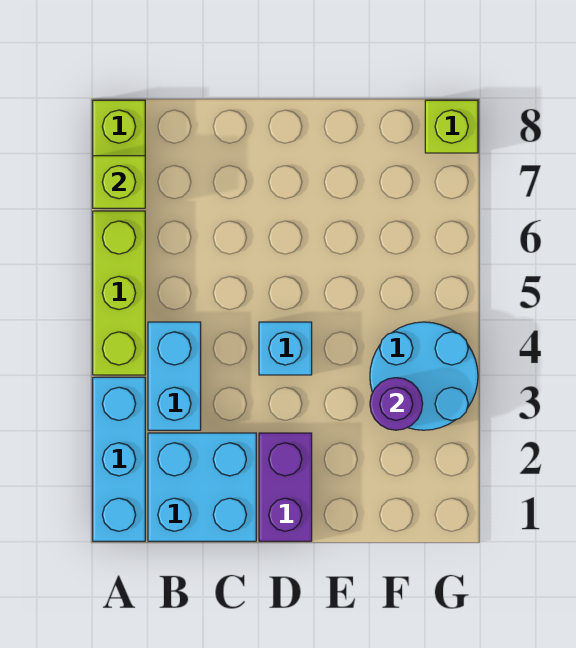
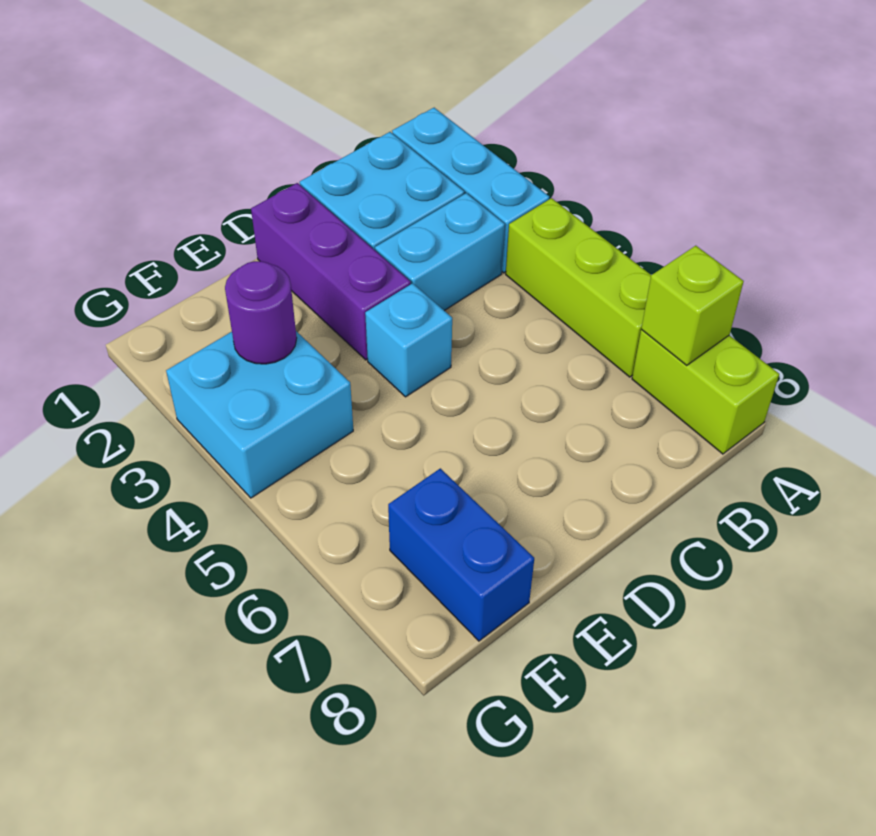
cyan 1x2 brick [148,322,201,430] -> cyan 1x2 brick turned to [375,193,505,311]
purple 1x2 brick [259,433,312,541] -> purple 1x3 brick [251,183,411,360]
cyan 2x2 round brick [370,322,478,430] -> cyan 2x2 brick [166,331,353,498]
none -> blue 1x2 brick [388,468,534,641]
lime 1x1 brick [425,100,478,153] -> none

